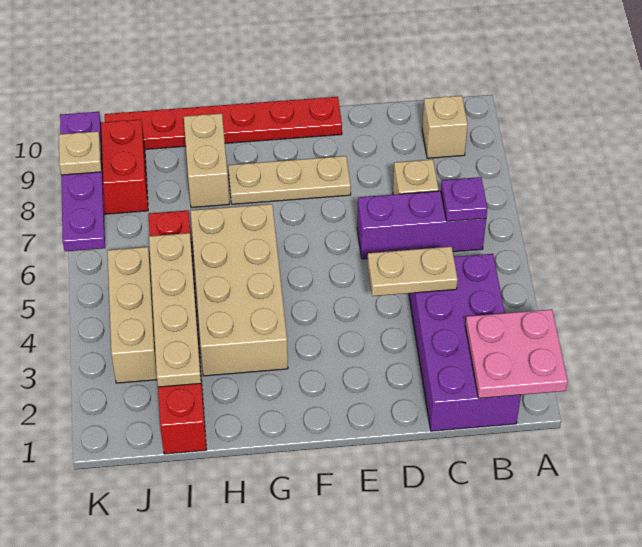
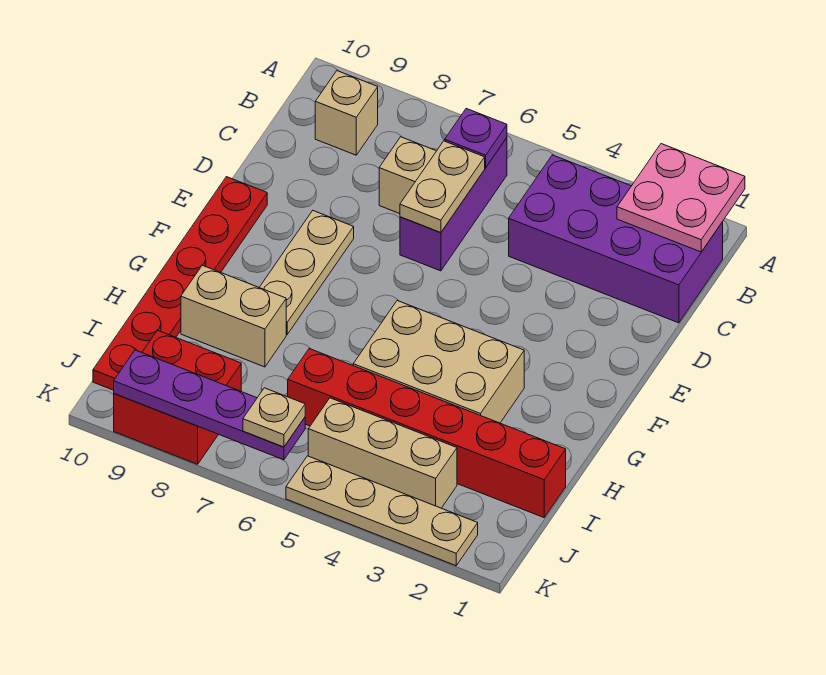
tan 1x2 plate [368,247,458,296] -> tan 1x2 plate moved to [400,141,485,233]
tan 2x4 brick [191,204,288,376] -> tan 2x3 brick [353,301,524,423]
tan 1x4 plate [149,233,201,387] -> tan 1x4 plate moved to [286,456,478,566]
tan 1x1 plate [59,131,101,175] -> tan 1x1 plate moved to [243,388,305,447]

